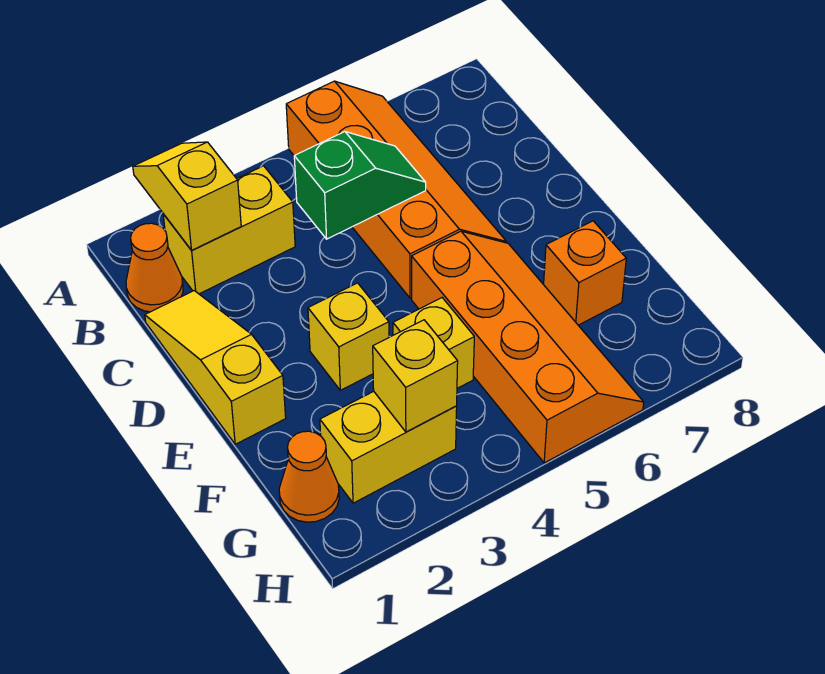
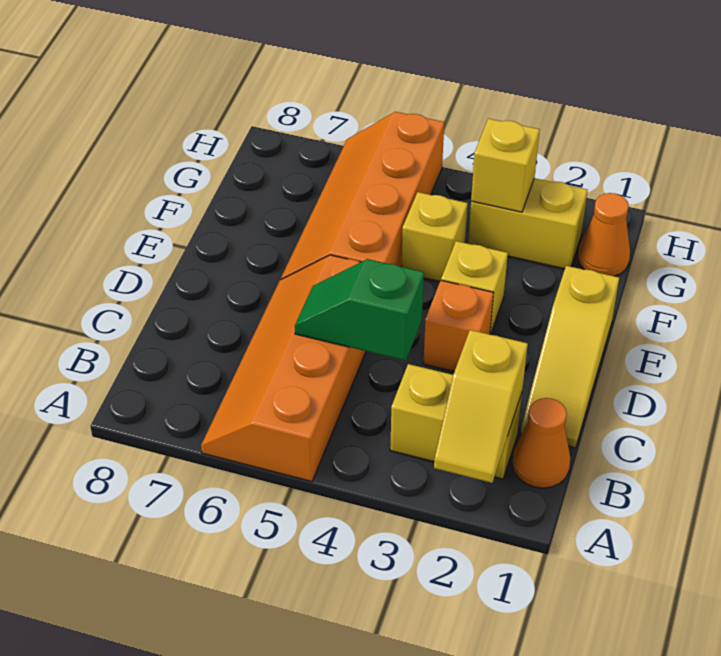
orange 1x1 brick [544,221,626,325] -> orange 1x1 brick moved to [423,280,494,372]

